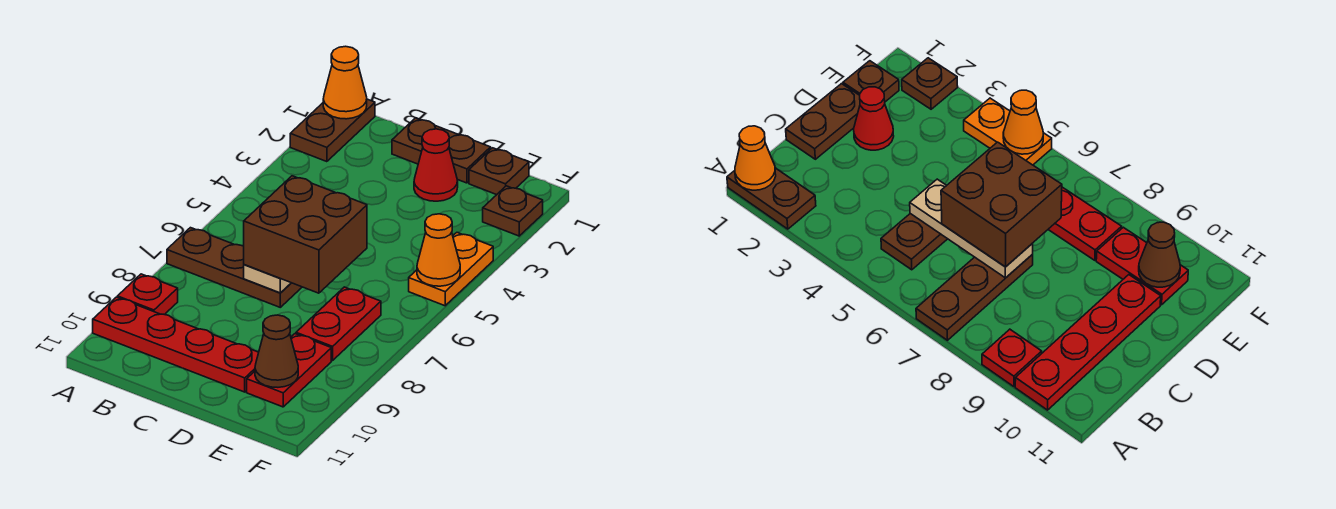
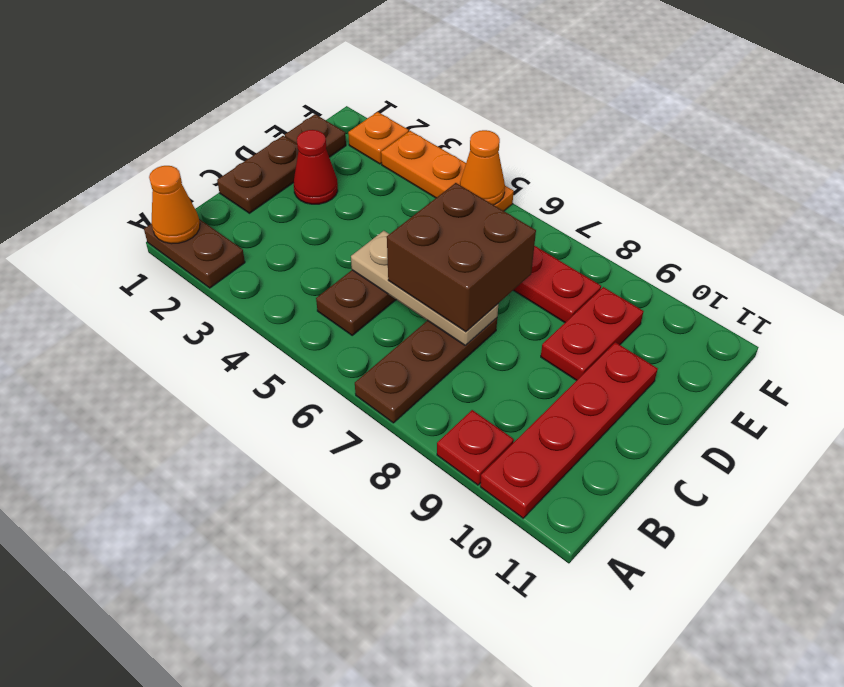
red 1x2 plate [247,334,331,407] -> red 1x2 plate turned to [541,287,644,380]
brown 1x1 cone [255,315,298,387] -> none
brown 1x1 plate [483,186,543,236] -> orange 1x1 plate [348,112,409,164]
orange 1x2 plate [409,233,493,306] -> orange 1x3 plate [381,131,514,211]

